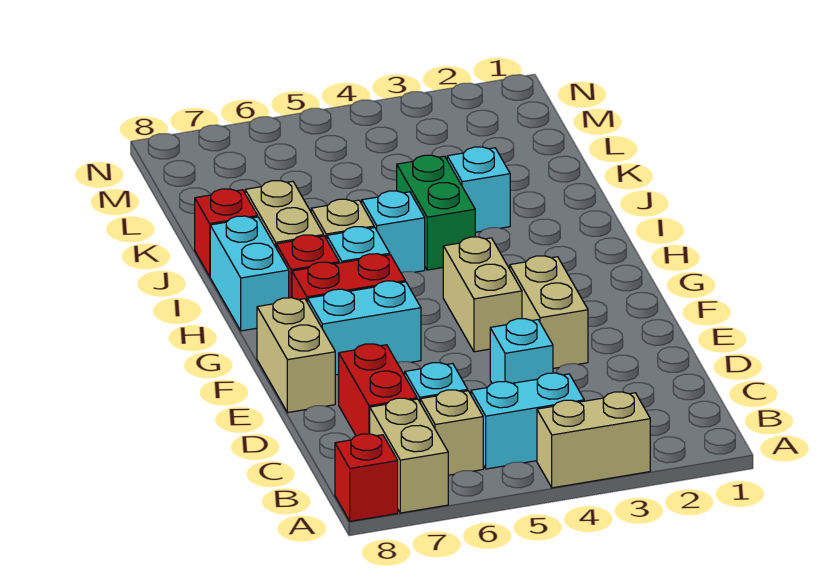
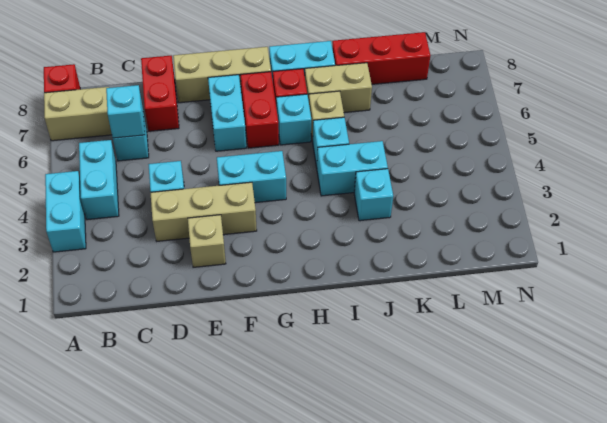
tan 1x2 brick [537,392,650,488] -> cyan 1x2 brick [45,171,86,252]
tan 1x1 brick [420,390,483,475] -> tan 1x1 brick moved to [188,215,226,267]
none -> cyan 1x1 brick [106,85,145,138]
red 1x2 brick [339,344,417,436] -> red 1x2 brick turned to [141,56,179,131]
tan 1x2 brick [510,256,588,368] -> tan 1x3 brick [150,182,257,241]
tan 1x2 brick [257,298,335,413] -> tan 1x3 brick [173,47,271,103]
tan 1x2 brick [443,237,522,352] -> cyan 1x2 brick [217,151,286,203]
green 1x2 brick [397,155,475,270] -> cyan 1x2 brick [317,141,388,196]
red 1x1 brick [195,189,258,276] -> red 1x3 brick [332,32,430,84]

